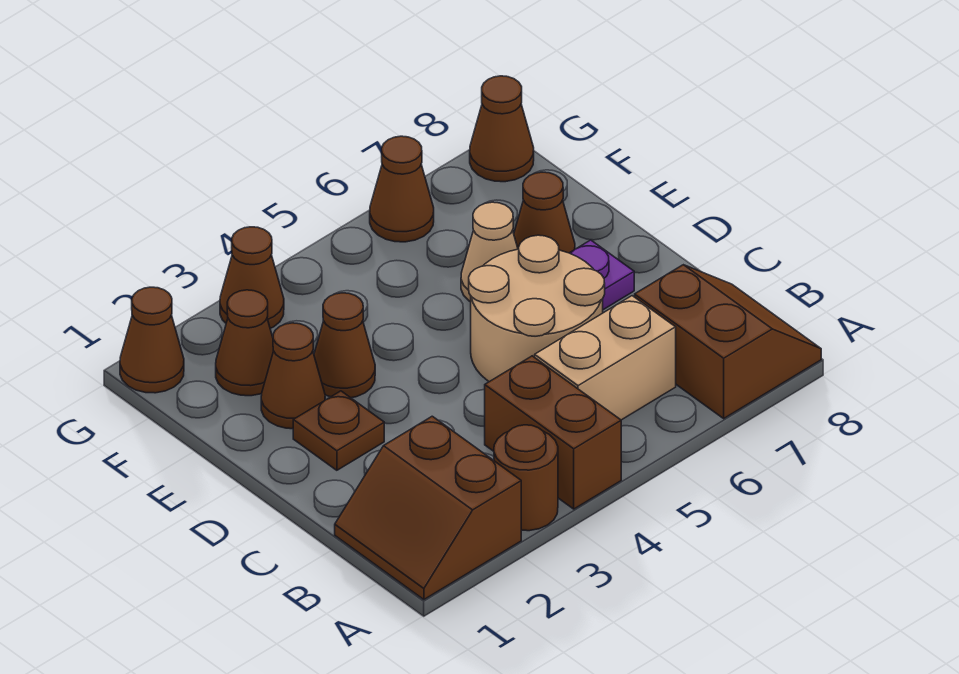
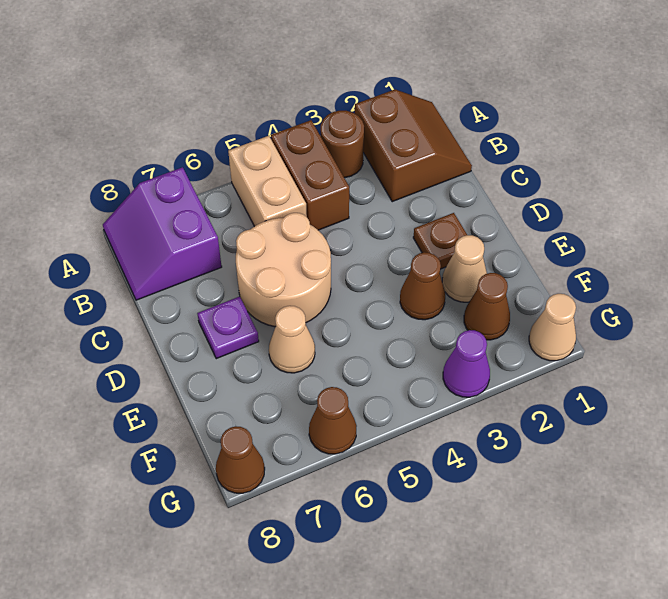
brown 2x2 slope [635,265,821,418] -> purple 2x2 slope [103,167,222,300]
tan 1x2 brick [535,296,676,420] -> tan 1x2 brick turned to [228,136,307,226]
brown 1x1 cone [261,323,325,429] -> tan 1x1 cone [442,235,487,302]
brown 1x1 cone [514,172,575,253] -> none
brown 1x1 cone [120,287,184,393] -> tan 1x1 cone [529,294,576,361]
brown 1x1 cone [220,227,284,328] -> purple 1x1 cone [443,330,490,397]

